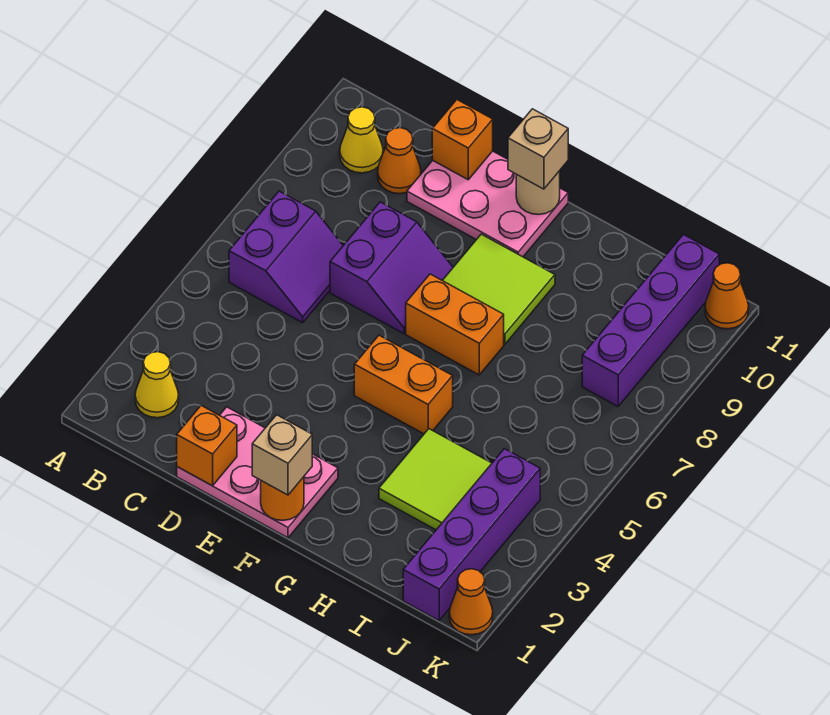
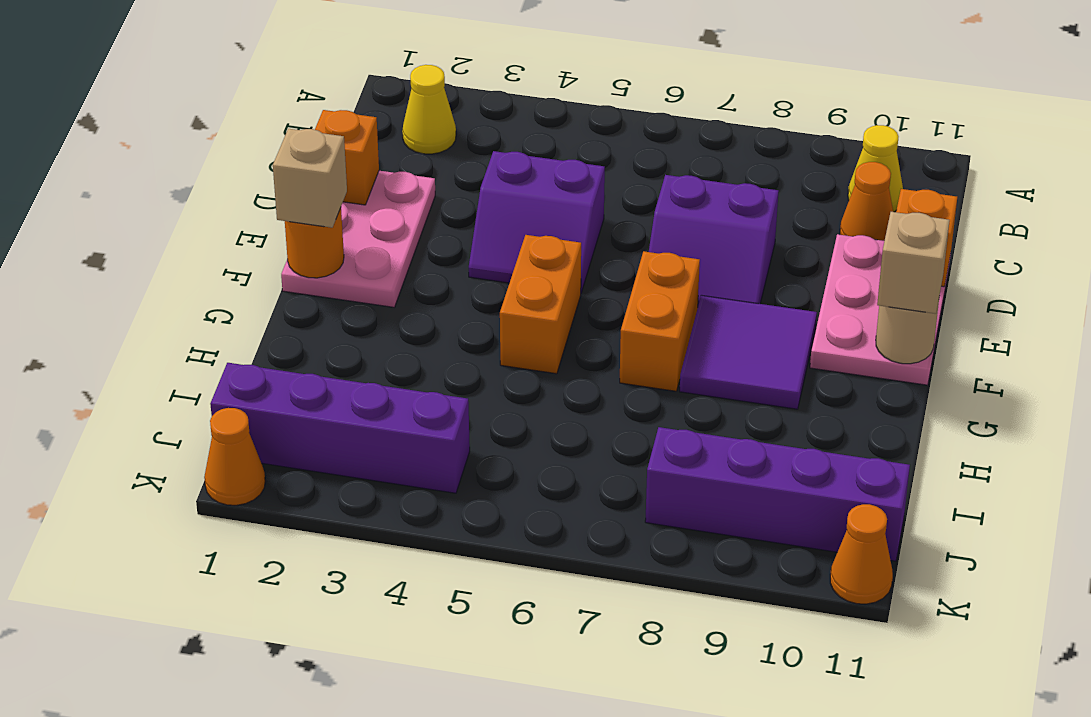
purple 2x2 slope [229,191,343,323] -> purple 2x2 slope moved to [469,151,605,292]
lime 2x2 tile [442,234,555,344] -> purple 2x2 tile [680,295,817,409]
lime 2x2 tile [379,429,492,530] -> none

